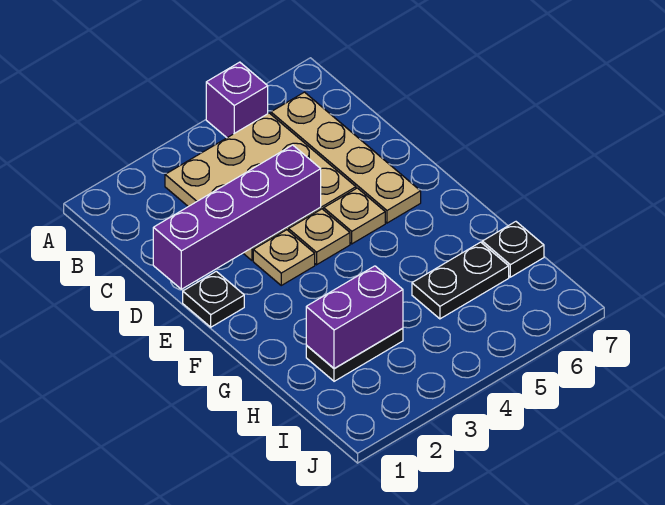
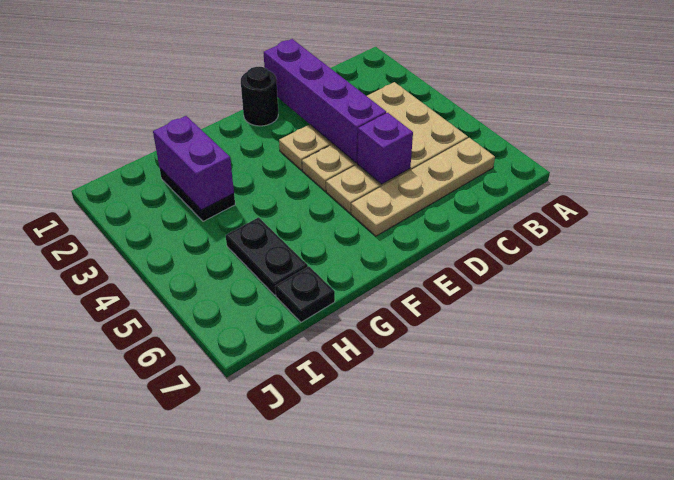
purple 1x1 brick [206,62,268,138] -> purple 1x1 brick moved to [357,113,413,184]
black 1x1 plate [183,271,244,327] -> black 1x1 round brick [241,67,278,126]

